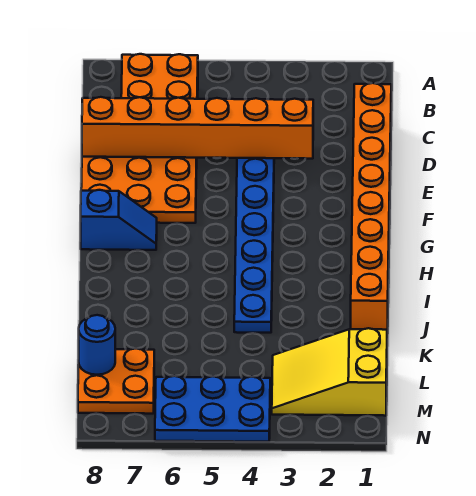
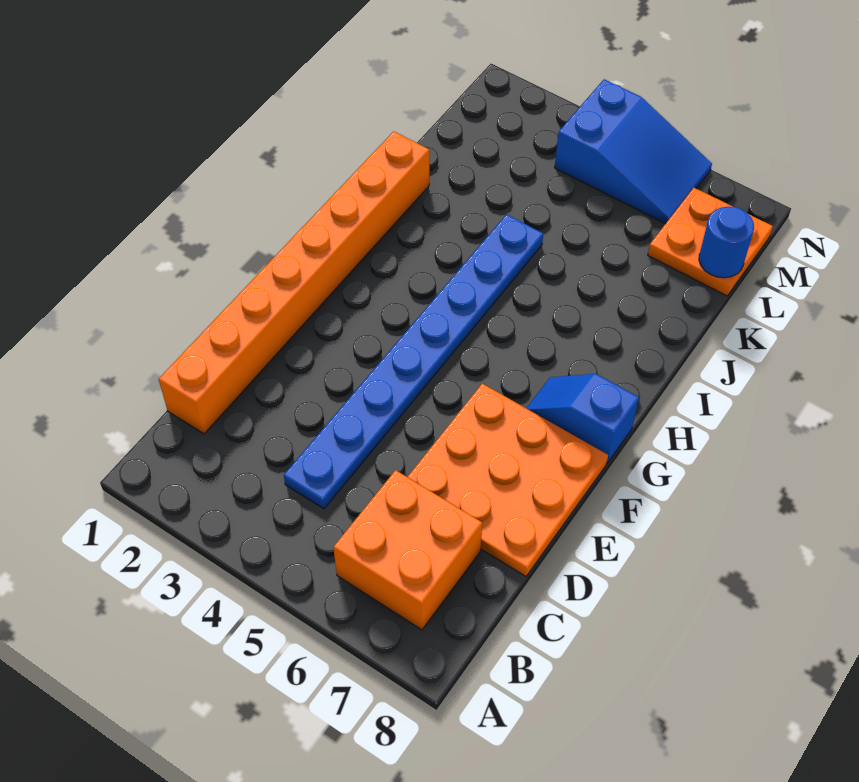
orange 1x6 brick [82,97,313,159] -> none
yellow 2x3 slope [272,328,387,416] -> none
blue 2x3 plate [155,376,270,442] -> blue 2x3 slope [555,79,712,224]

